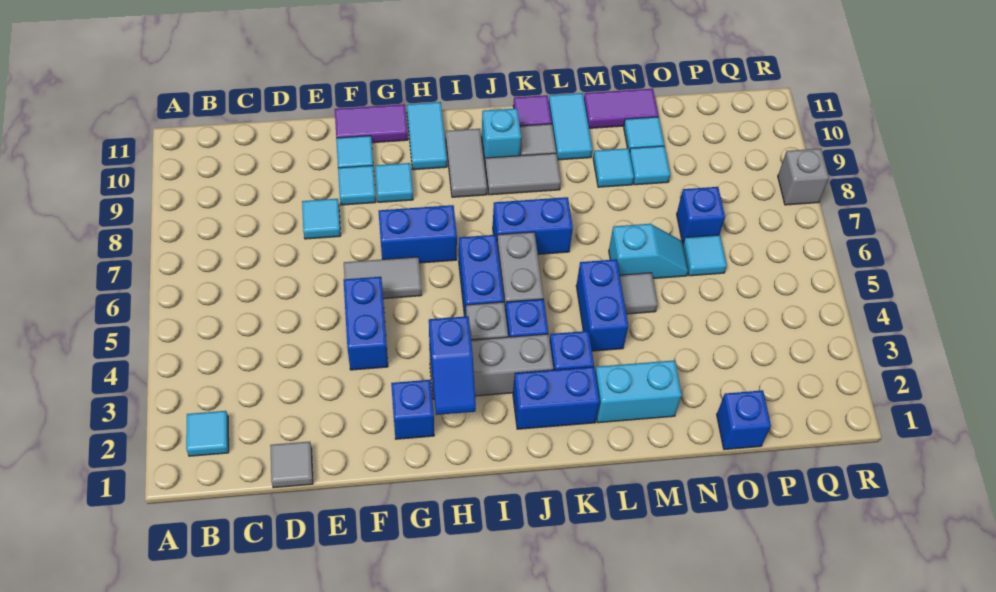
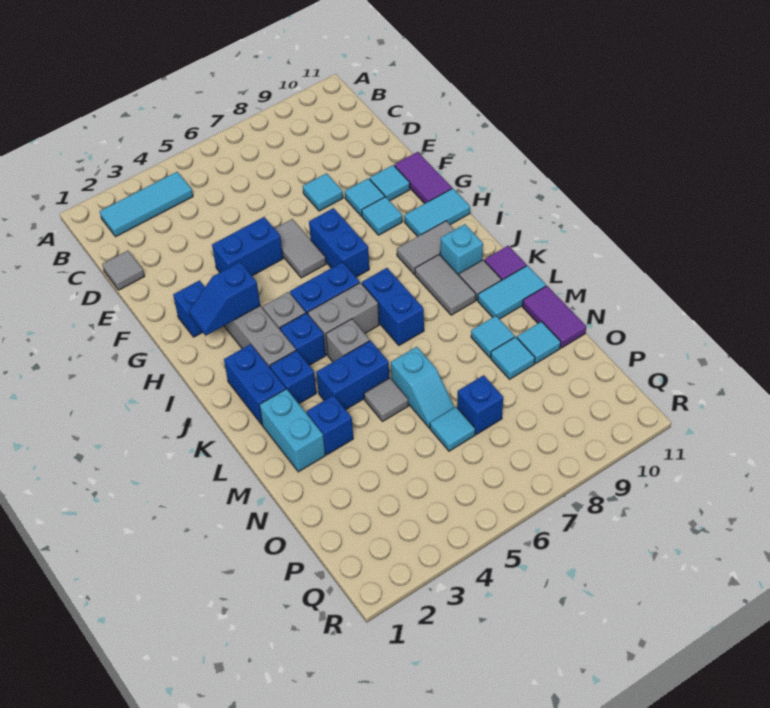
cyan 1x1 tile [186,411,229,456] -> cyan 1x3 tile [100,172,193,237]
blue 1x1 brick [717,390,771,450] -> blue 1x1 brick moved to [307,395,353,455]
grey 1x1 brick [778,149,829,205] -> grey 1x1 brick moved to [326,319,370,362]

